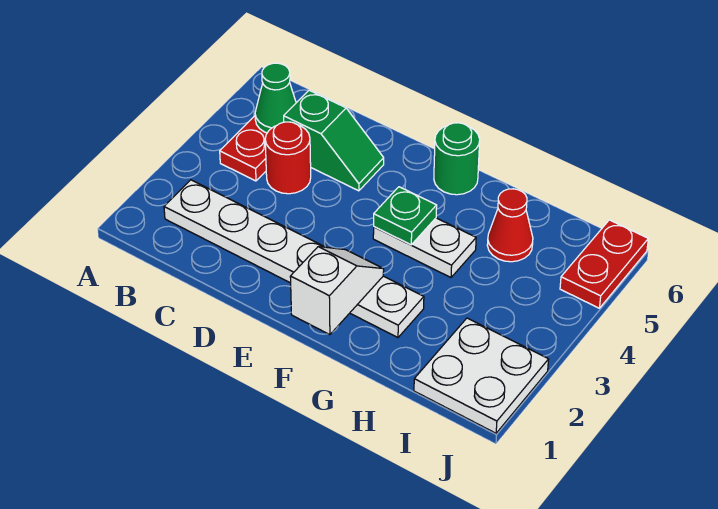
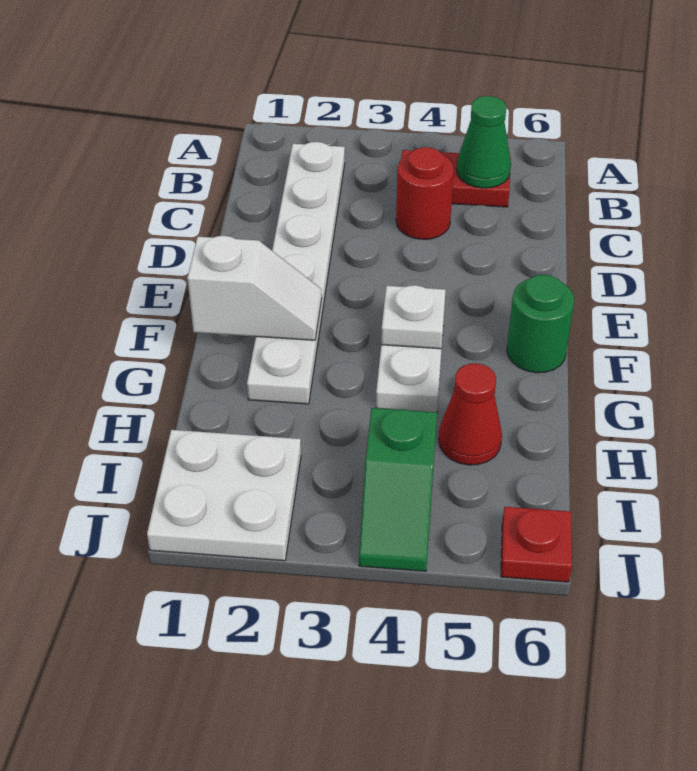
green 1x2 slope [284,90,384,191] -> green 1x2 slope moved to [359,408,437,571]
green 1x1 plate [374,187,437,245] -> white 1x1 plate [381,285,446,349]
red 1x2 plate [560,220,648,308] -> red 1x1 plate [501,507,572,582]

